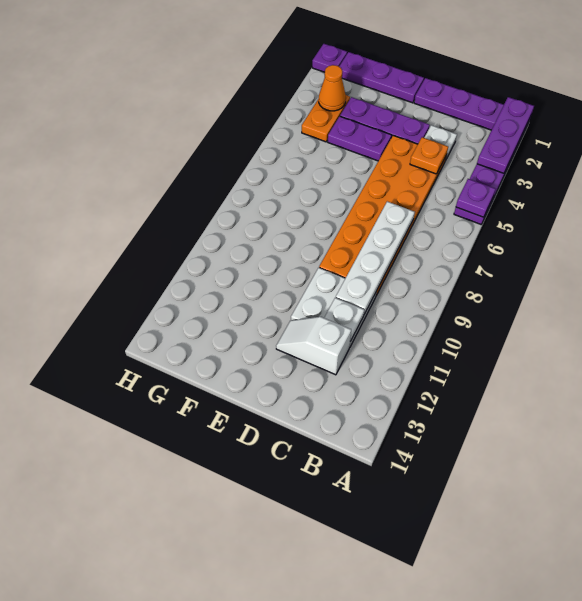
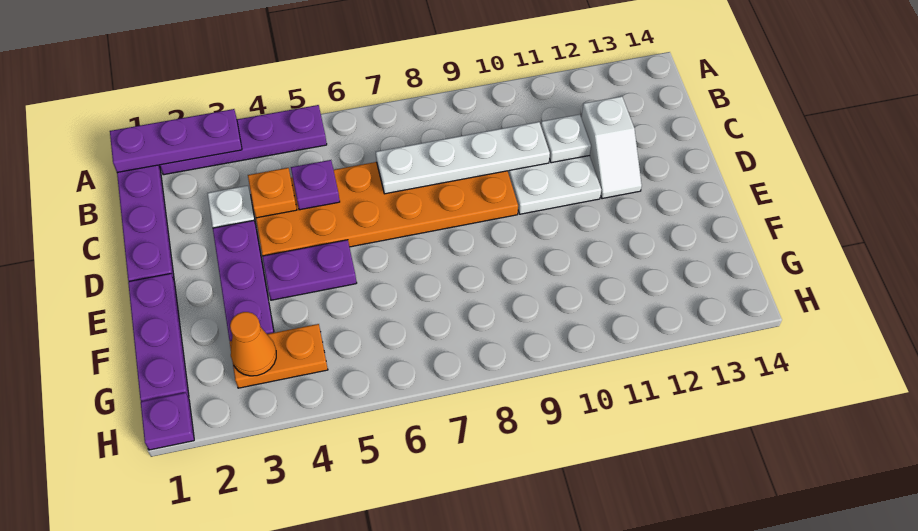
purple 1x1 plate [456,179,496,217] -> purple 1x1 plate moved to [291,160,340,210]
purple 1x2 plate [328,116,392,161] -> purple 1x2 plate turned to [262,240,357,300]

